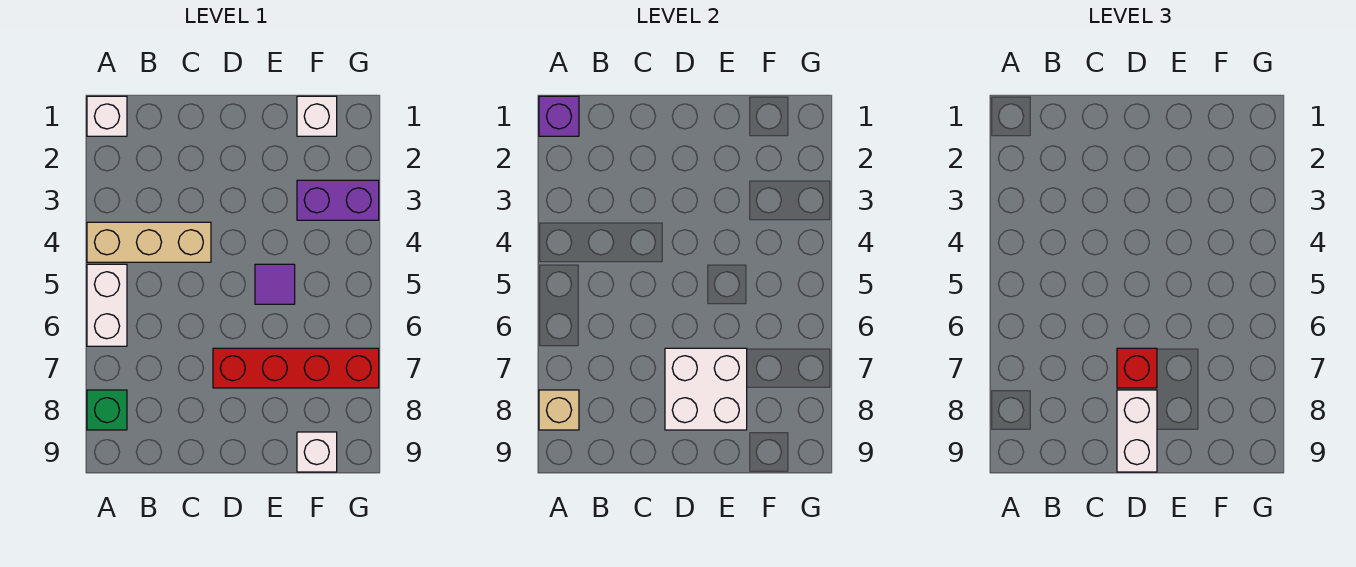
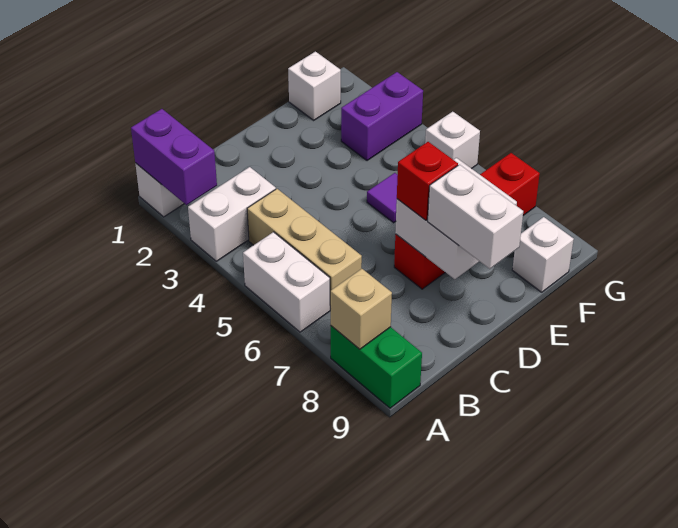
purple 1x1 brick [539,96,579,136] -> purple 1x2 brick [131,109,217,205]
none -> white 1x2 brick [188,167,276,261]
tan 1x3 brick [87,222,211,262] -> tan 1x3 brick turned to [247,189,362,309]
green 1x1 brick [87,390,127,430] -> green 1x2 brick [331,326,422,408]
none -> white 1x1 brick [425,112,480,169]

